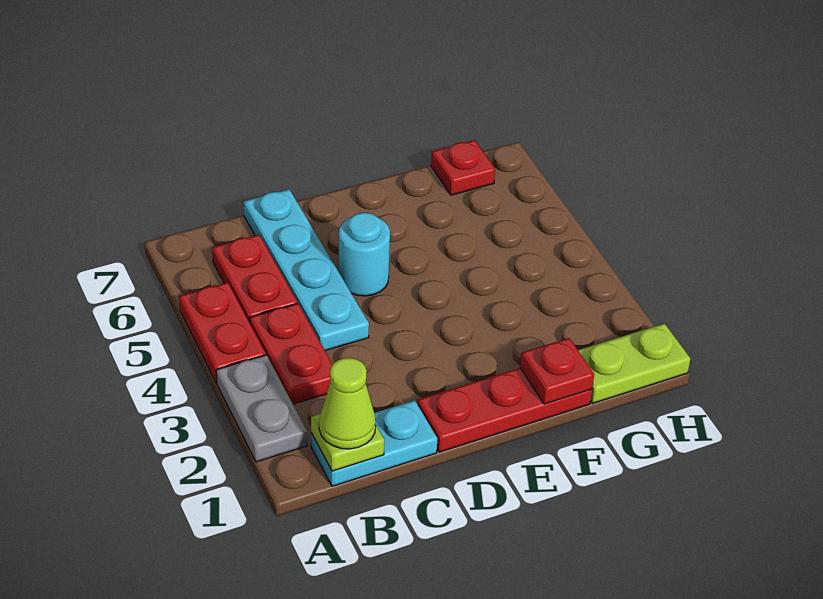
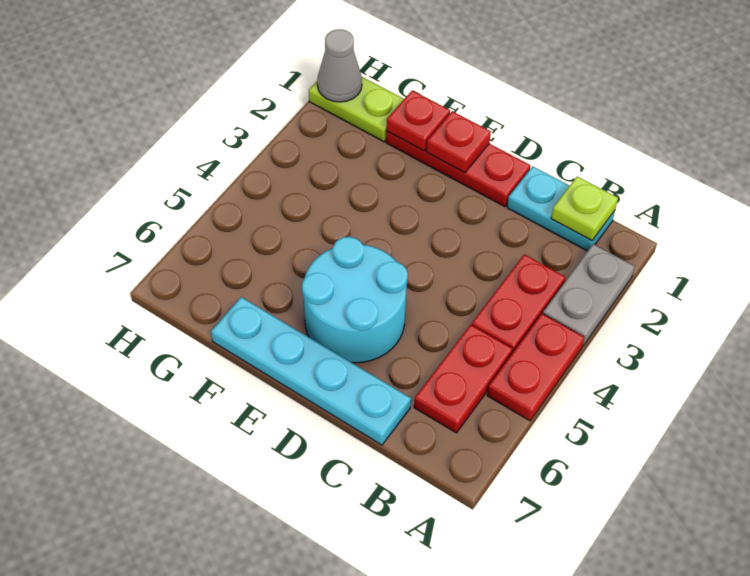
lime 1x1 cone [319,358,376,449] -> none
cyan 1x4 plate [243,189,369,351] -> cyan 1x4 plate turned to [211,297,411,445]
cyan 1x1 round brick [338,213,390,296] -> cyan 2x2 round brick [302,237,408,363]
red 1x1 plate [431,140,495,195] -> red 1x1 plate moved to [426,111,491,173]
none -> grey 1x1 cone [317,29,362,102]

